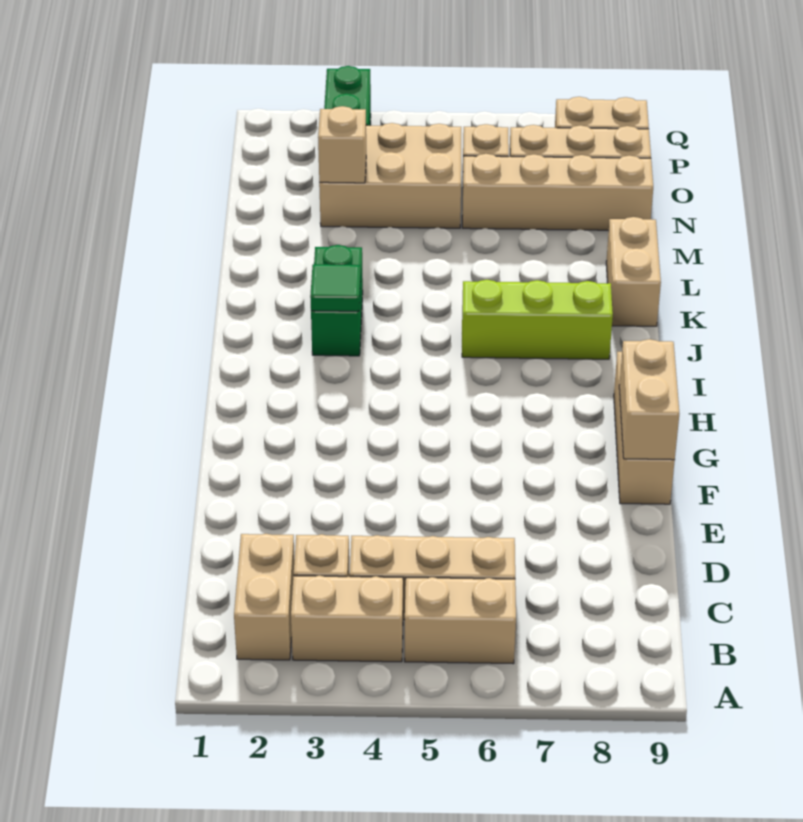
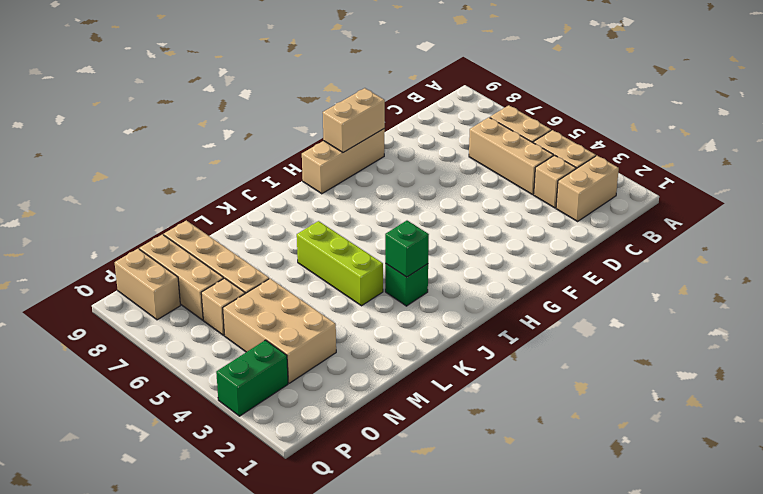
green 1x2 brick [311,245,363,356] -> green 1x1 brick [385,264,428,306]
green 1x1 tile [310,264,361,311] -> green 1x1 brick [385,221,429,277]
lime 1x3 brick [462,280,613,359] -> lime 1x3 brick moved to [297,221,383,306]
tan 1x2 brick [606,217,661,326] -> none
tan 1x1 brick [318,106,366,183] -> none

